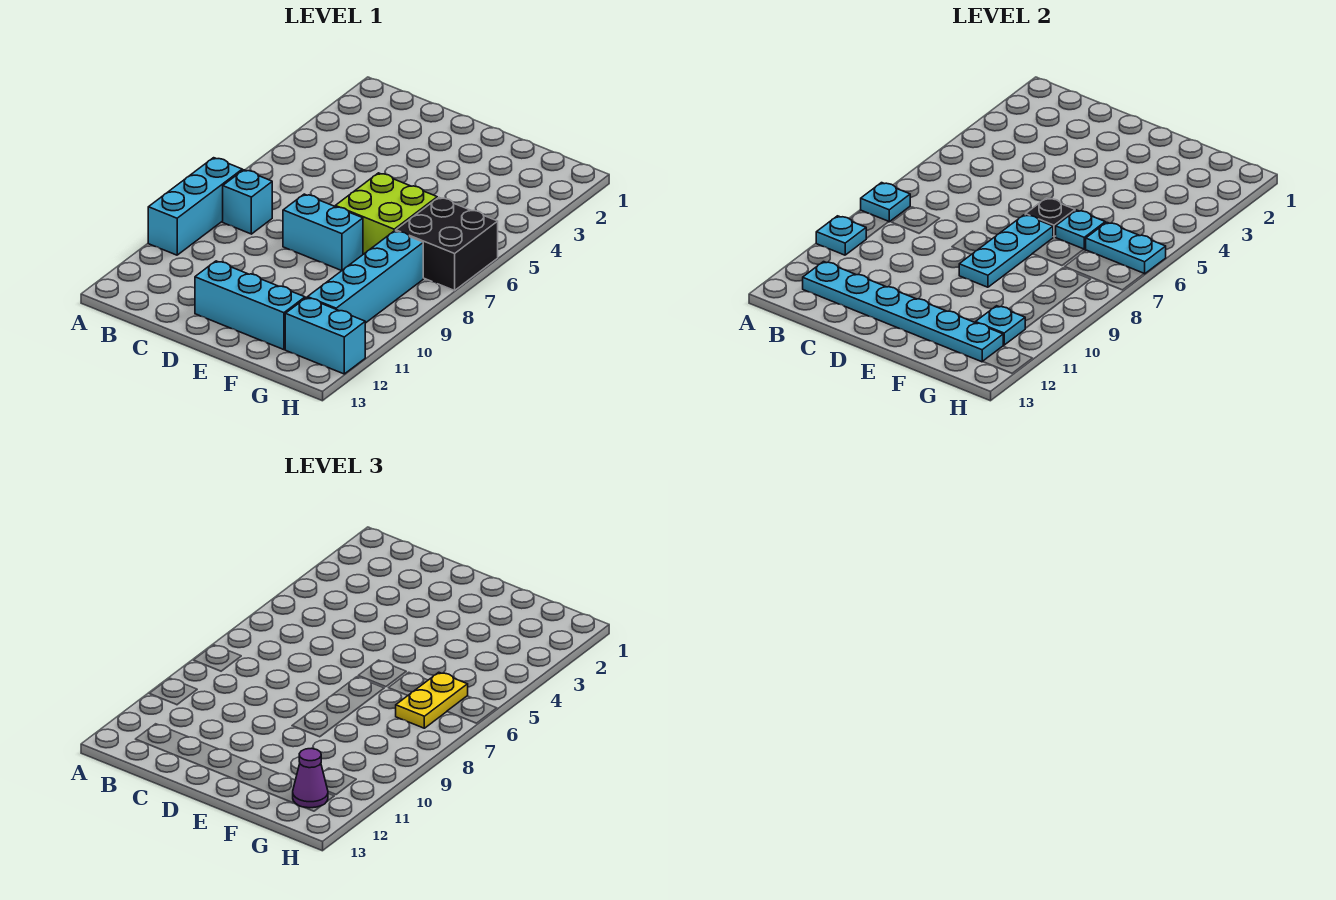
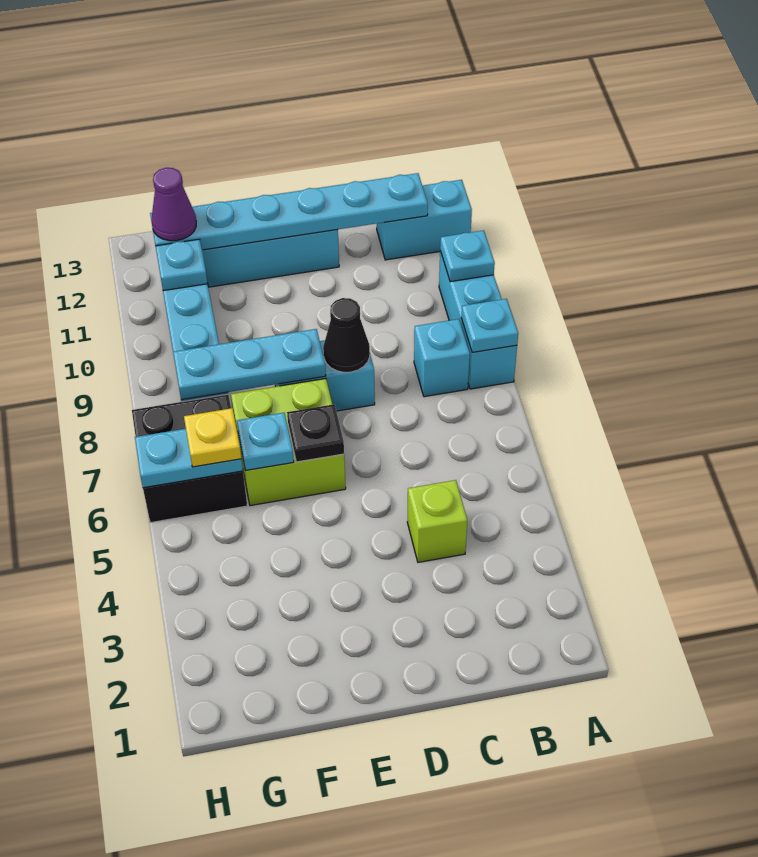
none -> lime 1x1 brick [407,480,467,562]
none -> black 1x1 cone [323,298,370,372]
cyan 1x3 plate [959,215,1053,287] -> cyan 1x3 plate turned to [173,329,326,400]
yellow 1x2 plate [396,672,468,728] -> yellow 1x1 plate [184,408,241,467]
cyan 1x2 brick [285,298,365,374] -> cyan 1x2 brick moved to [377,180,472,260]

